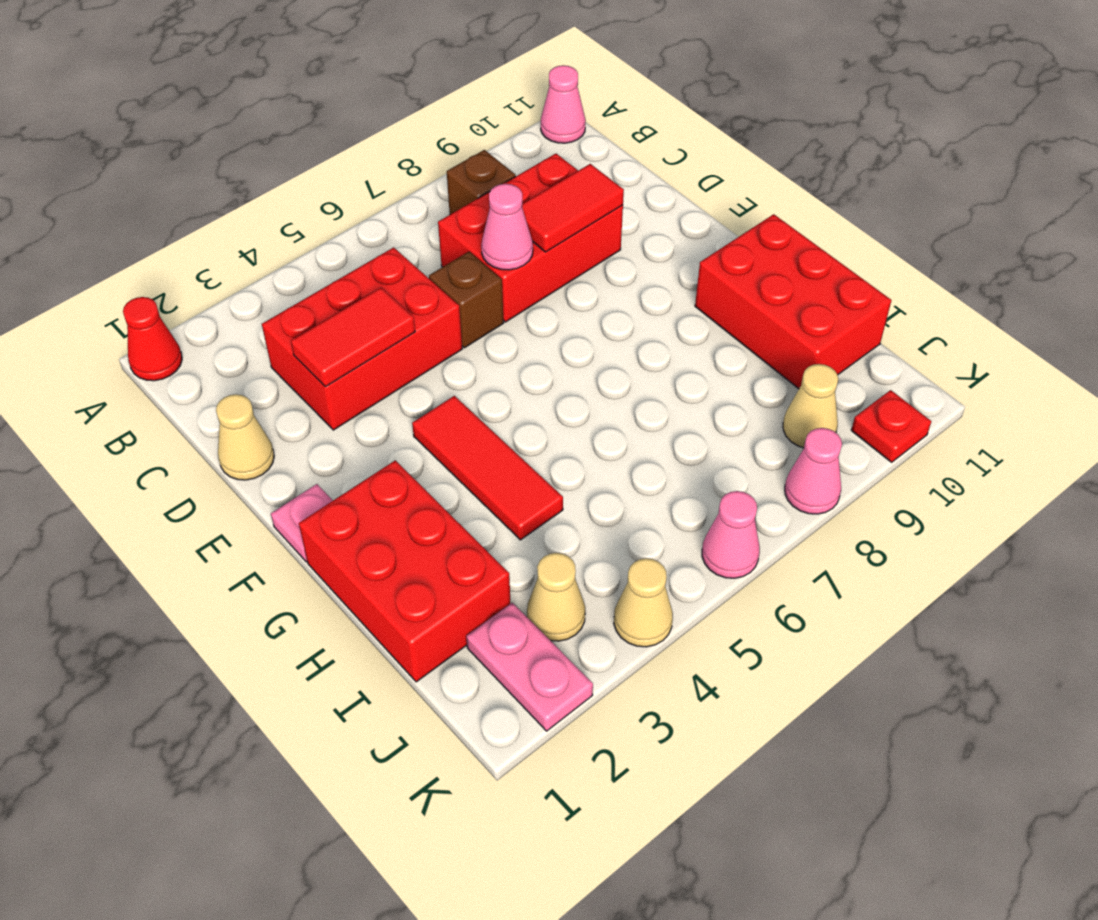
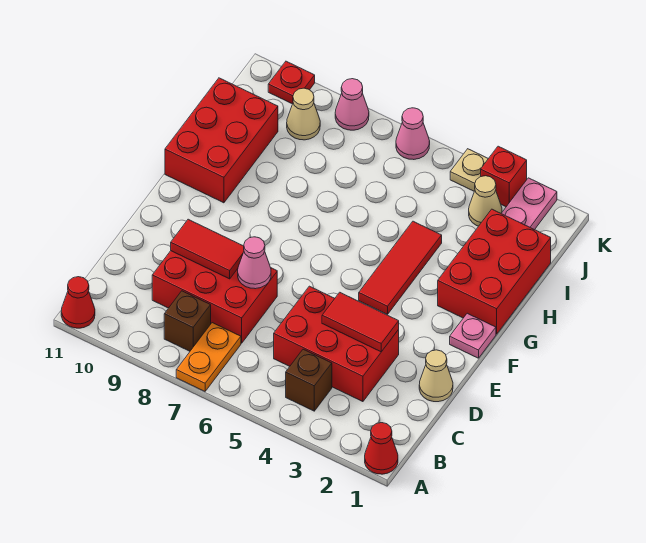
none -> orange 1x2 plate [176,323,241,391]
pink 1x1 cone [541,65,586,143] -> red 1x1 cone [61,277,95,328]
brown 1x1 brick [429,252,504,348] -> brown 1x1 brick moved to [286,349,332,411]
none -> red 1x1 brick [481,146,527,207]
tan 1x1 cone [614,558,673,647] -> tan 1x1 plate [450,149,488,191]

